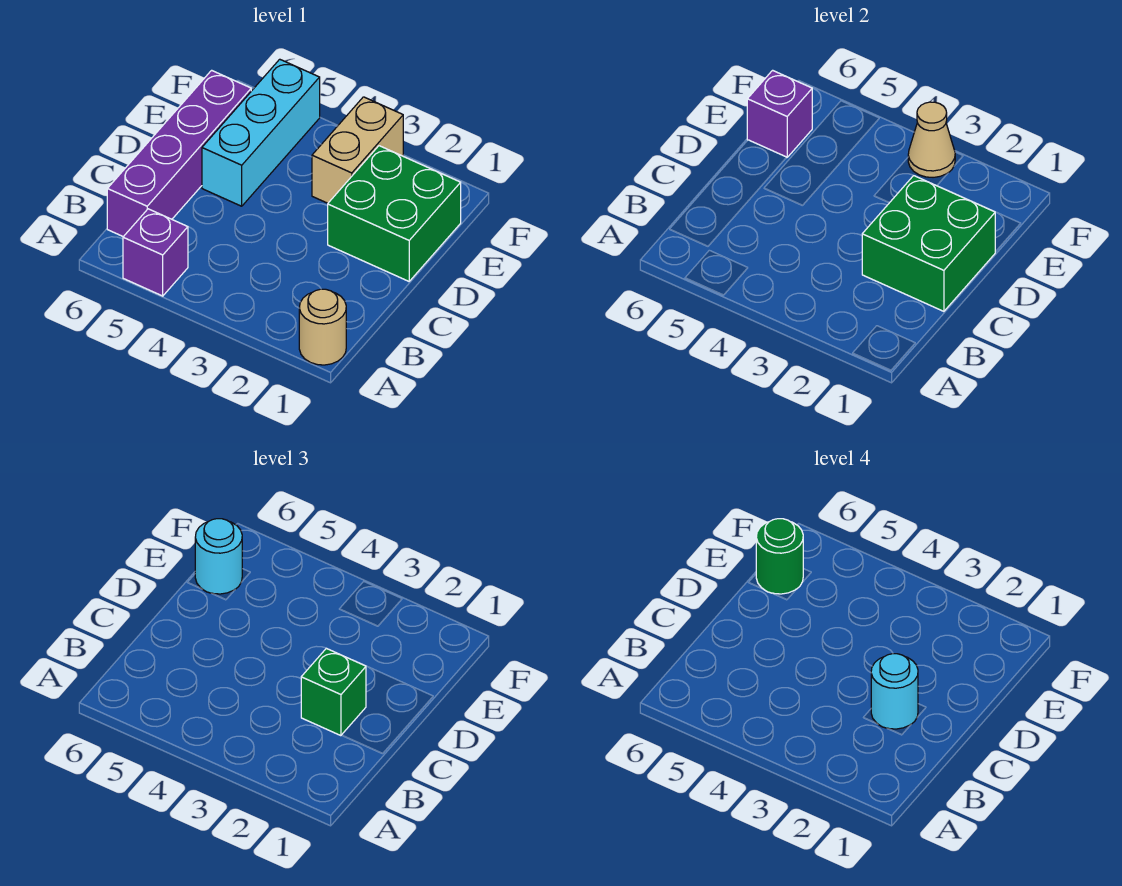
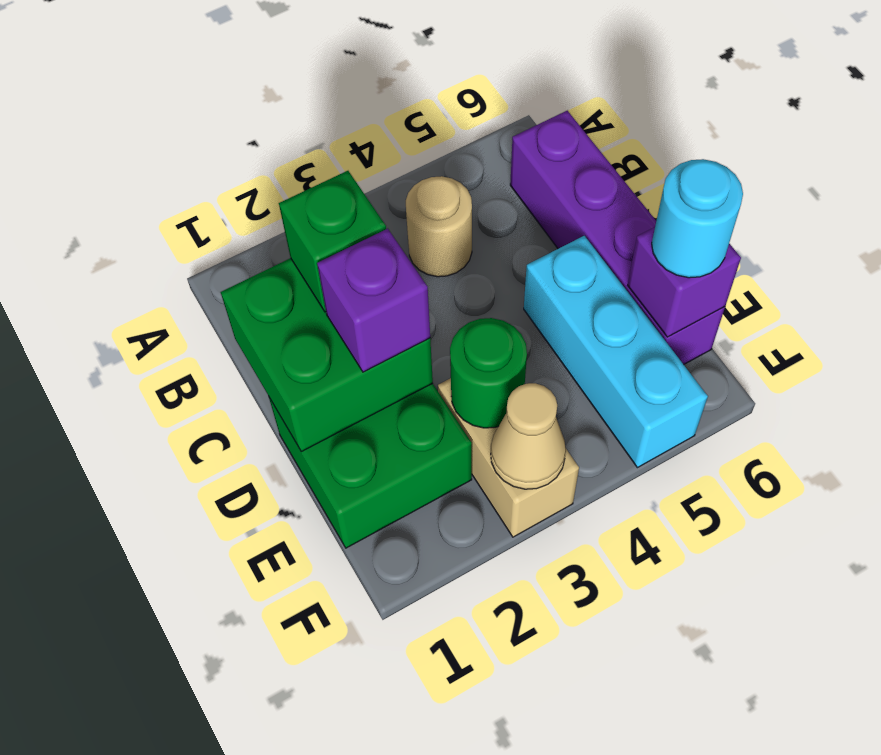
tan 1x1 round brick [299,289,346,365] -> tan 1x1 round brick moved to [406,176,472,277]
purple 1x1 brick [123,209,188,296] -> purple 1x1 brick moved to [317,229,430,372]
cyan 1x1 round brick [871,654,918,729] -> none
green 1x1 round brick [756,519,803,594] -> green 1x1 round brick moved to [450,318,527,428]

